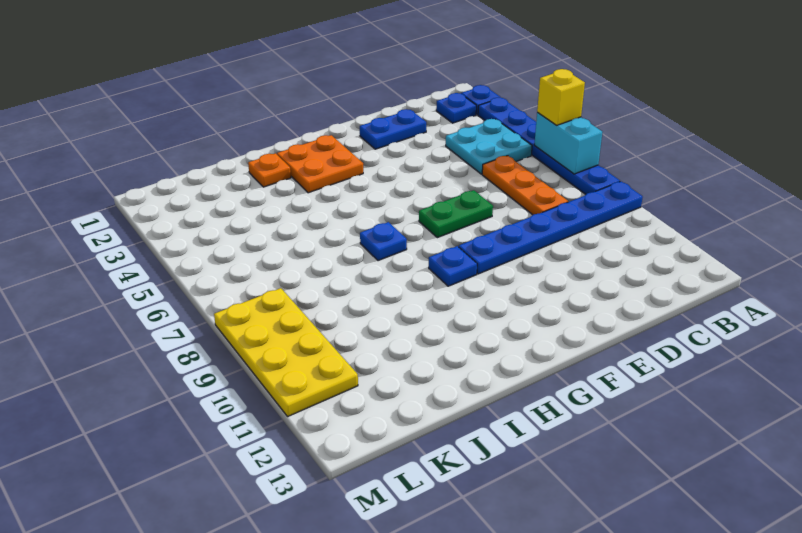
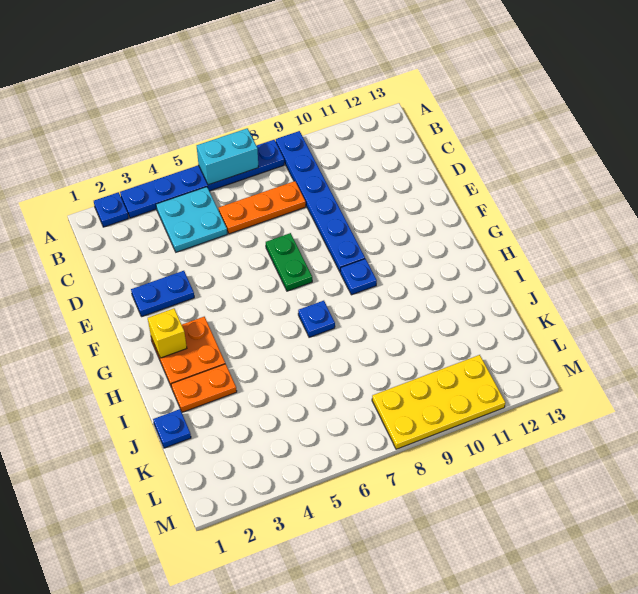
yellow 1x1 brick [537,69,585,125] -> yellow 1x1 brick moved to [148,309,187,358]
blue 1x1 plate [436,93,476,123] -> blue 1x1 plate moved to [153,409,191,448]
blue 1x2 plate [360,109,426,149] -> blue 1x2 plate turned to [131,271,194,317]
orange 1x1 plate [248,153,291,187] -> orange 1x2 plate [171,364,237,412]

